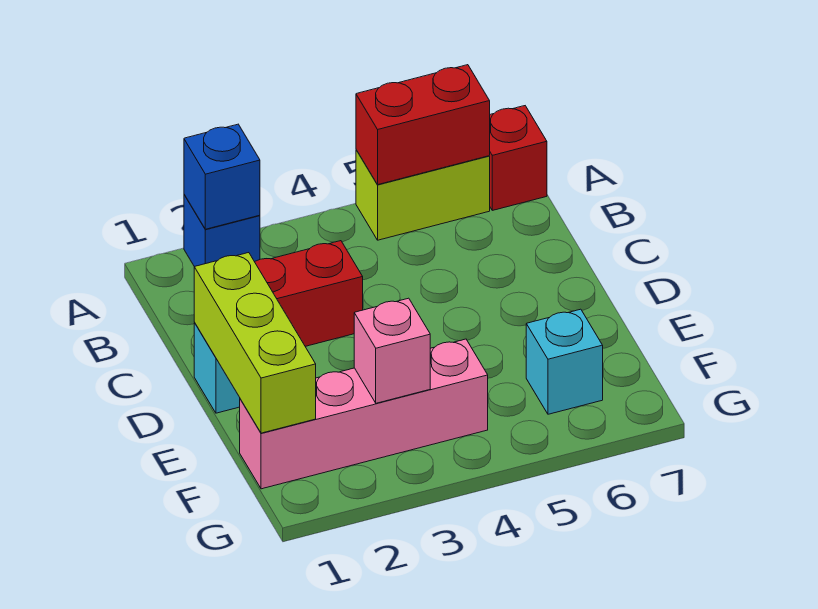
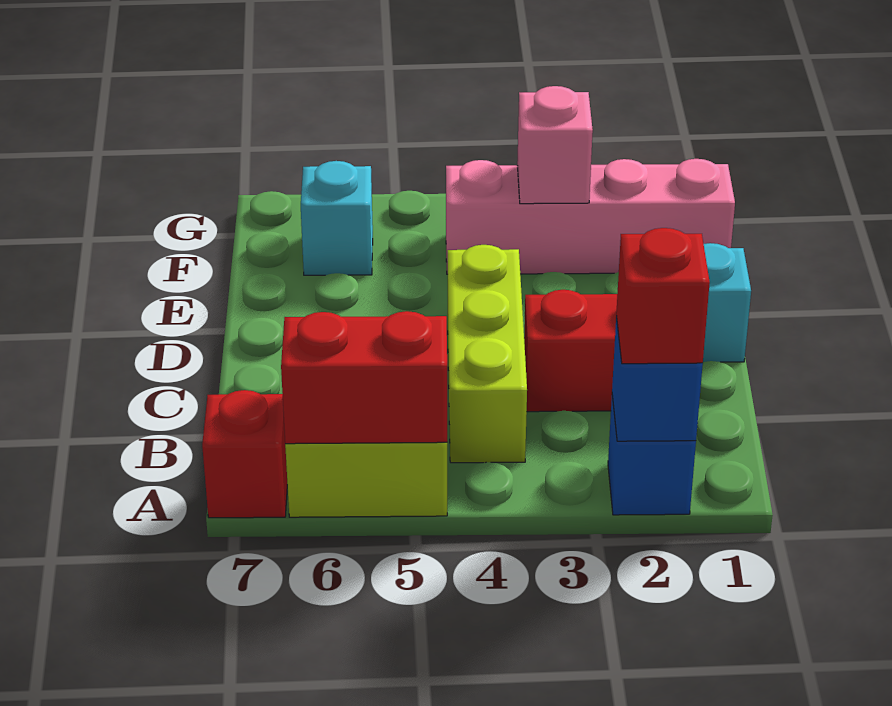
none -> red 1x1 brick [616,228,710,364]
lime 1x3 brick [194,253,316,433] -> lime 1x3 brick moved to [448,245,527,463]

